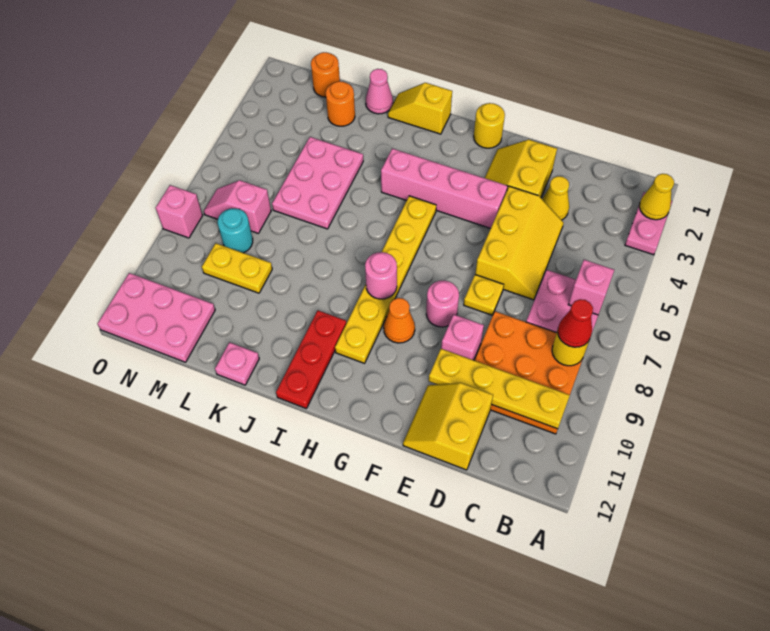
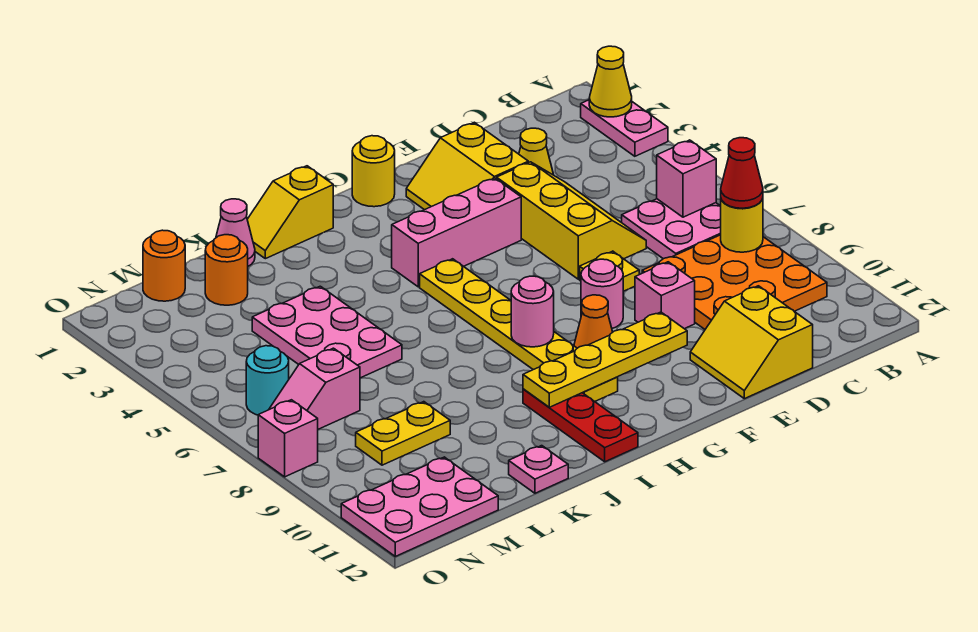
yellow 1x4 plate [429,349,570,429] -> yellow 1x4 plate moved to [523,312,687,407]
pink 1x4 brick [381,149,507,228] -> pink 1x3 brick [392,178,521,287]
cyan 1x1 round brick [218,208,253,253] -> cyan 1x1 round brick moved to [246,346,289,415]

